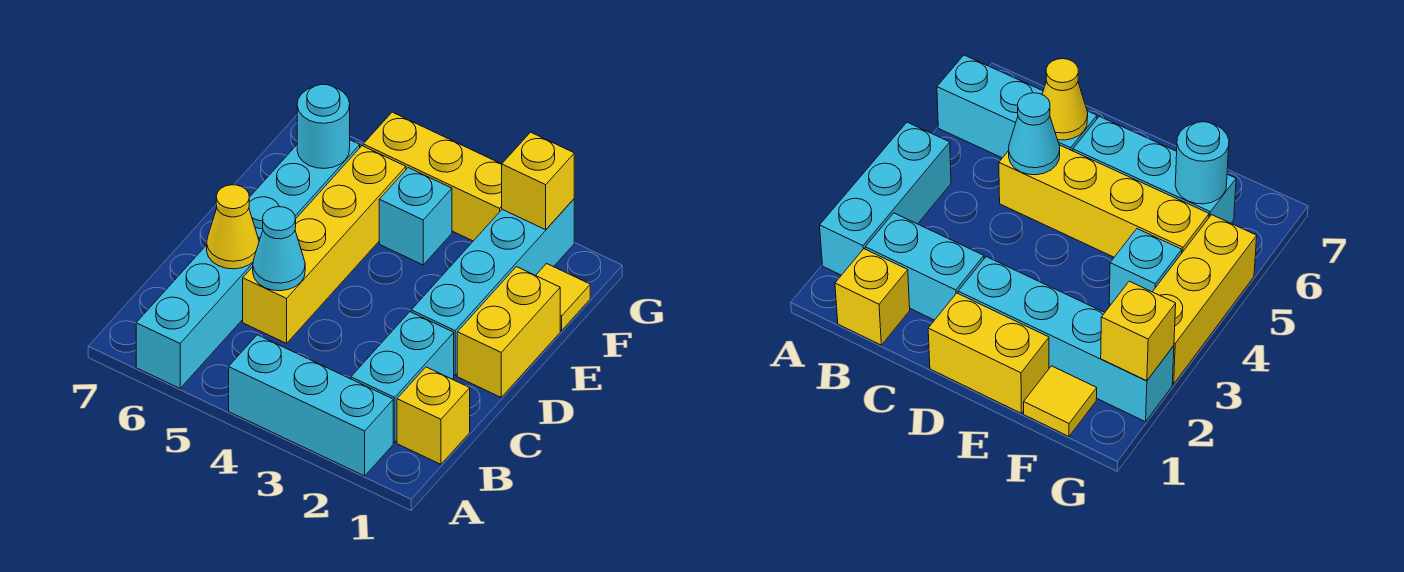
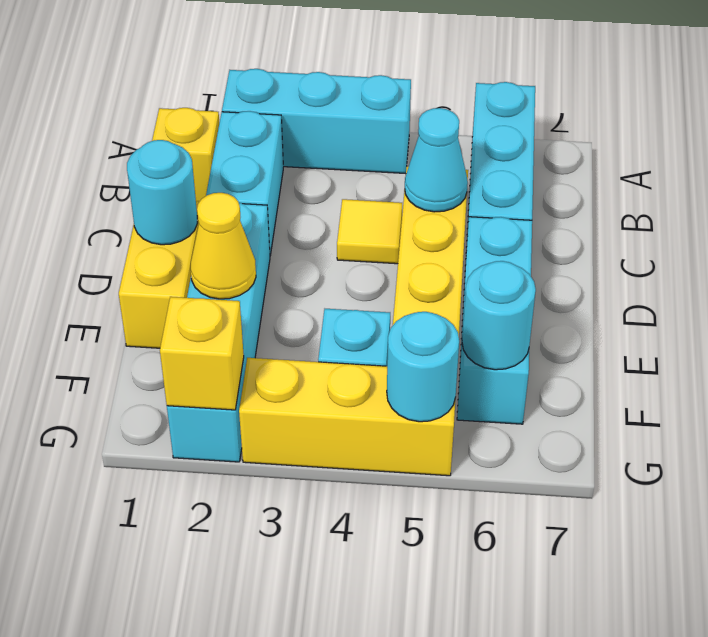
yellow 1x1 cone [207,185,259,269] -> yellow 1x1 cone moved to [191,193,256,299]
none -> cyan 1x1 round brick [127,140,197,245]
yellow 1x1 tile [536,264,590,331] -> yellow 1x1 tile moved to [337,199,402,264]
none -> cyan 1x1 round brick [387,312,459,422]

